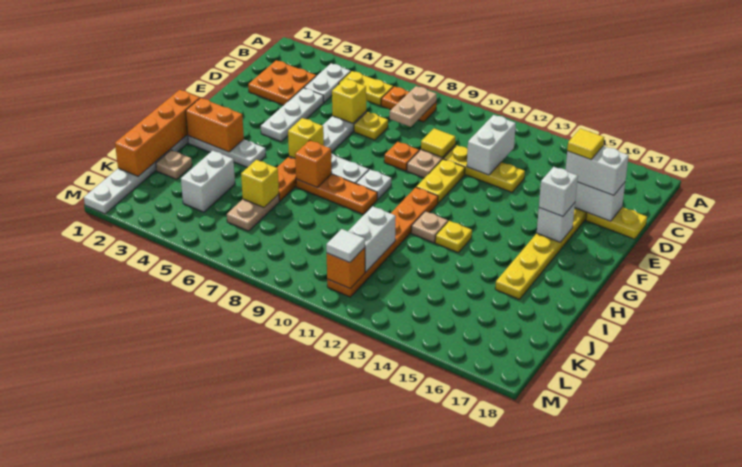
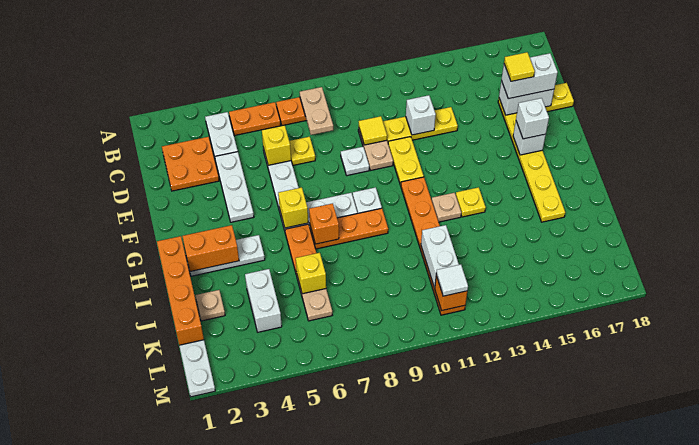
yellow 1x2 plate [339,71,393,106] -> orange 1x2 plate [229,102,281,135]
white 1x2 brick [467,115,516,175] -> white 1x1 brick [406,95,436,135]
orange 1x1 plate [384,142,419,171] -> white 1x1 plate [341,147,369,176]

